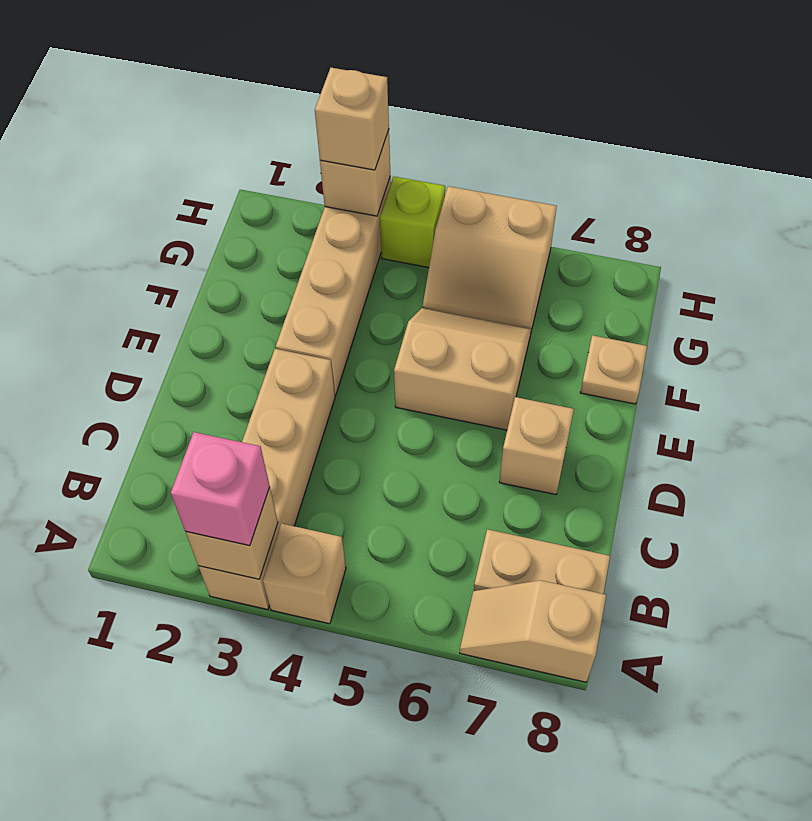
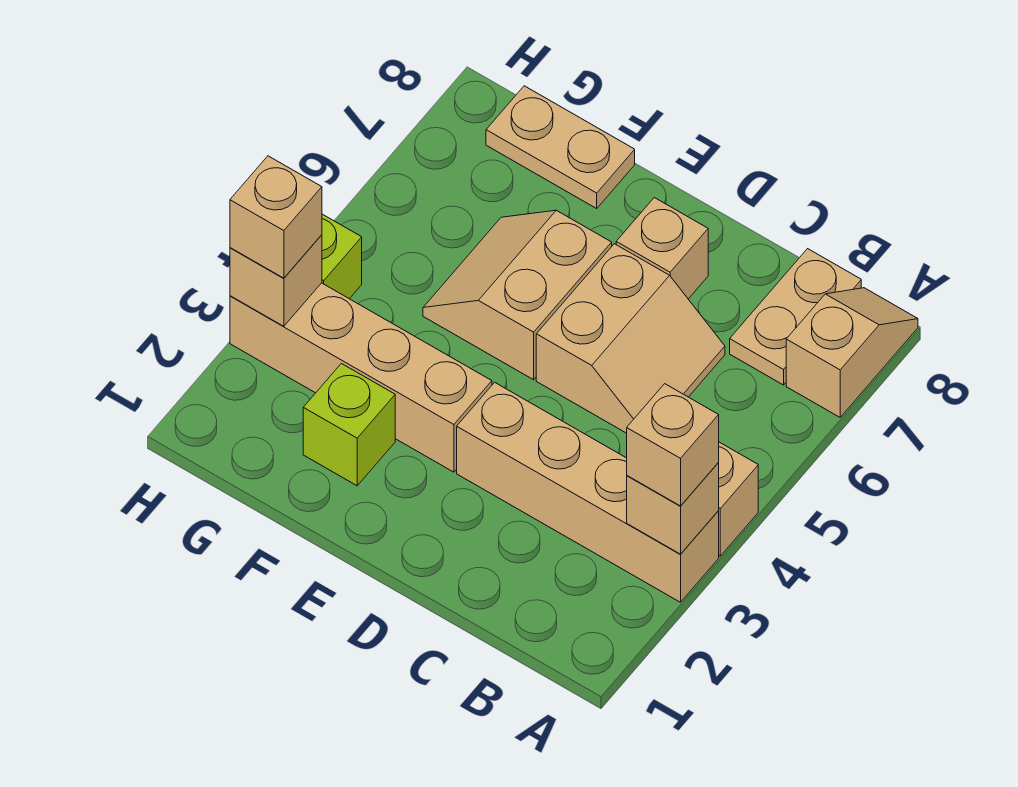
pink 1x1 brick [171,432,270,546] -> tan 1x1 brick [627,384,719,506]
tan 1x2 slope [460,580,606,682] -> tan 1x2 slope turned to [786,288,918,417]
none -> lime 1x1 brick [303,364,395,486]
tan 1x1 plate [580,335,647,404] -> tan 1x2 plate [486,86,635,208]
tan 2x2 slope [423,186,557,331] -> tan 2x2 slope moved to [536,244,725,433]

